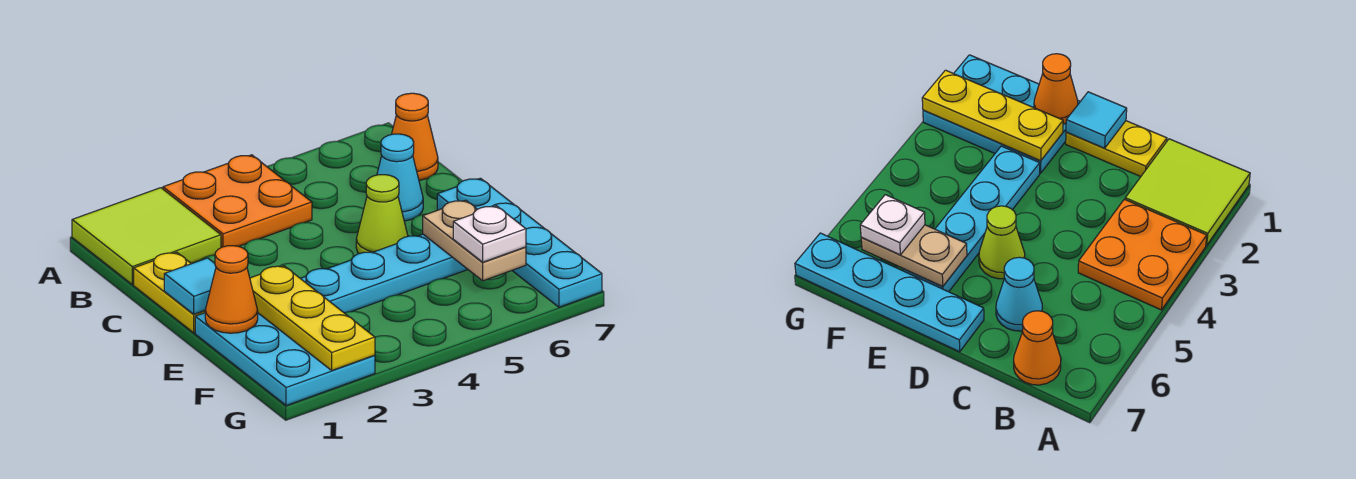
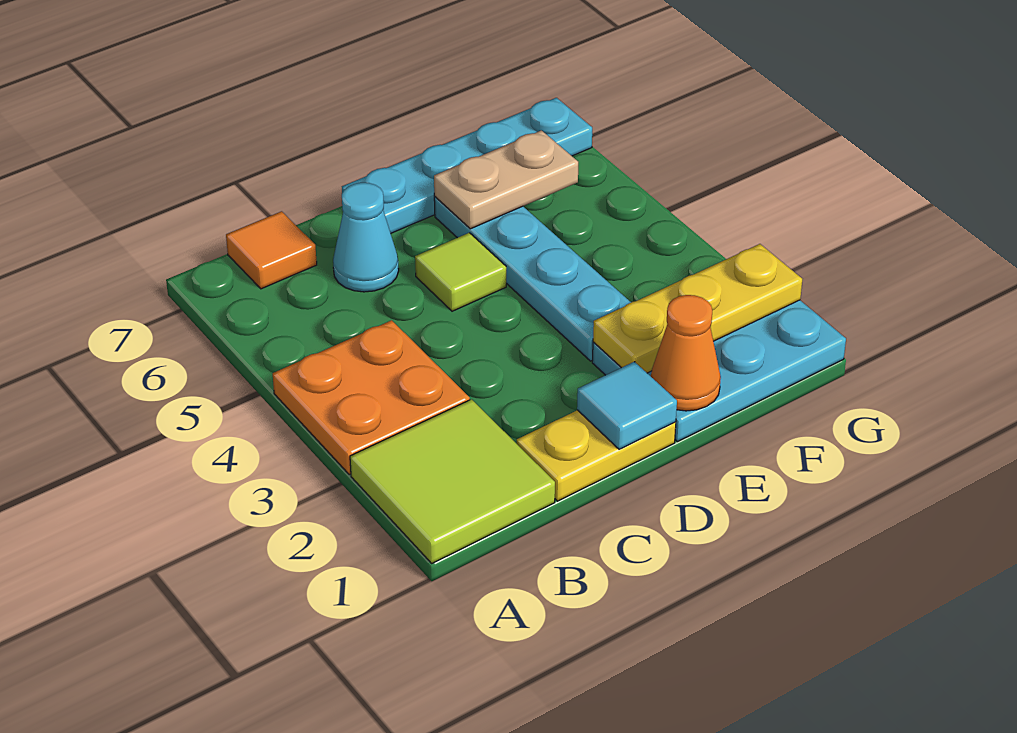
orange 1x1 cone [392,93,438,180] -> orange 1x1 tile [226,211,317,289]
lime 1x1 cone [356,175,408,254] -> lime 1x1 tile [415,233,506,311]
white 1x1 plate [453,206,526,262] -> none

